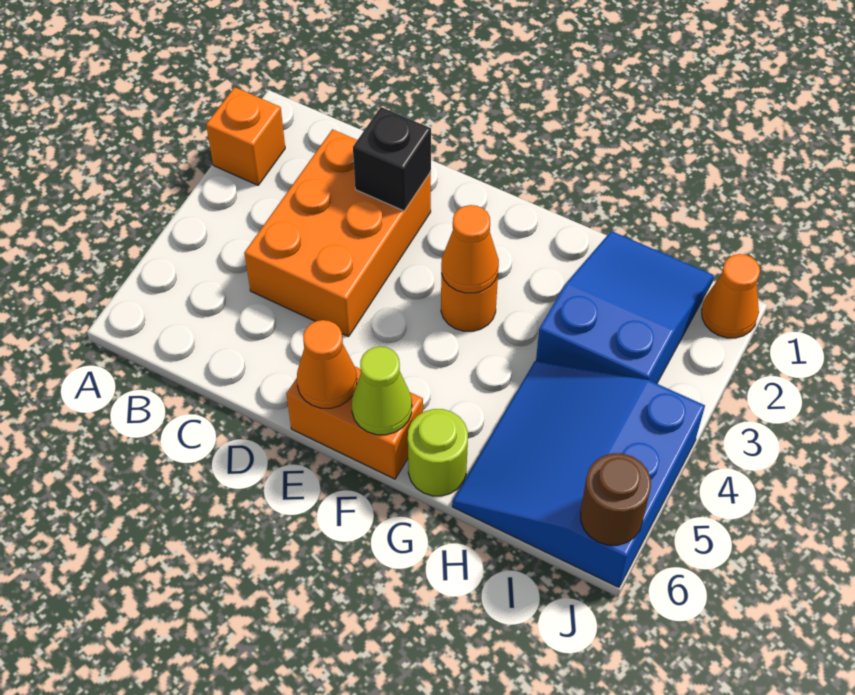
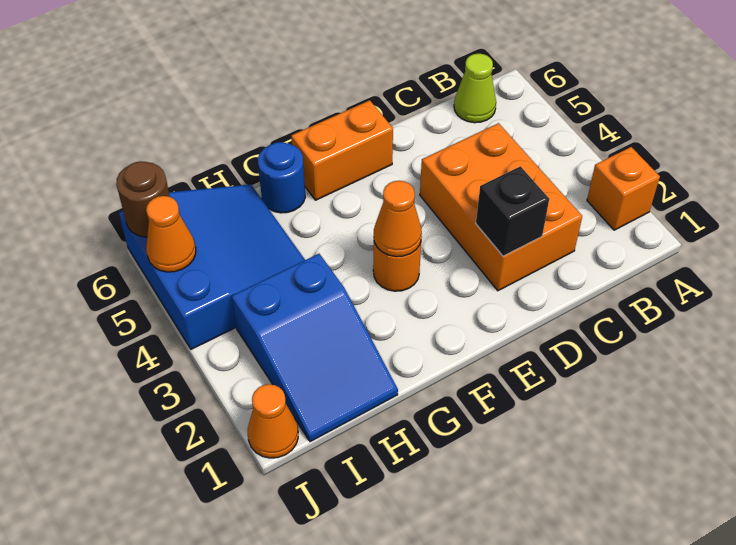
orange 1x1 cone [297,320,357,408] -> orange 1x1 cone moved to [146,196,196,272]
lime 1x1 cone [352,346,412,435] -> lime 1x1 cone moved to [454,54,496,123]
lime 1x1 round brick [408,409,468,496] -> blue 1x1 round brick [258,142,305,213]

